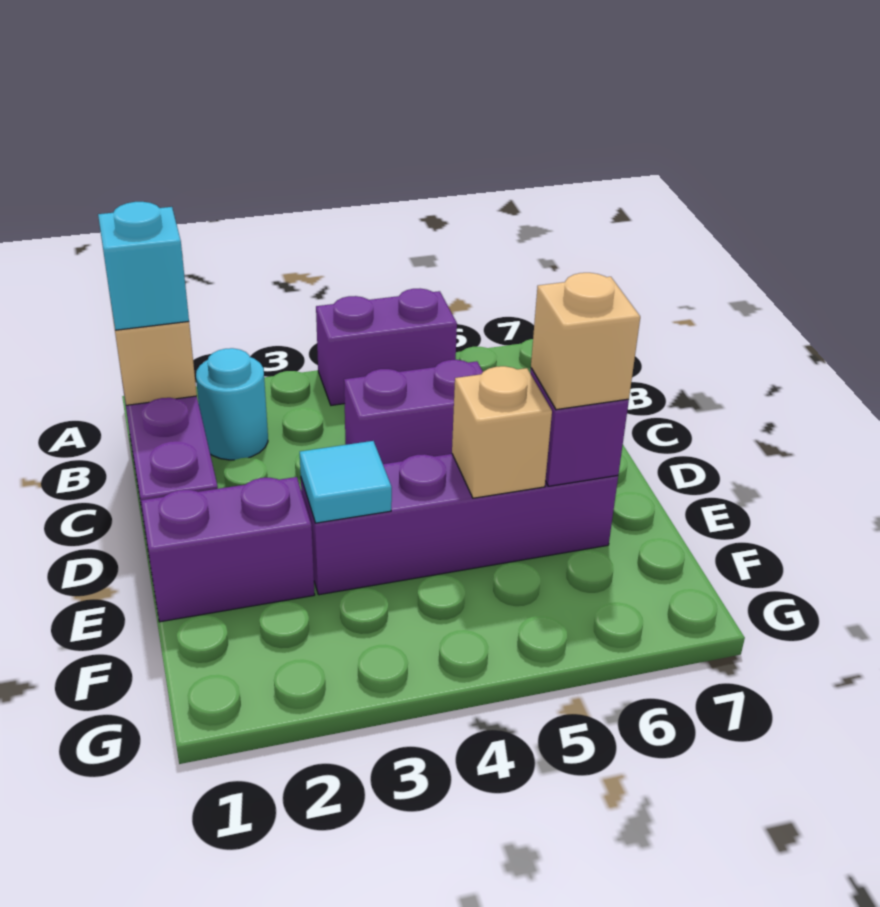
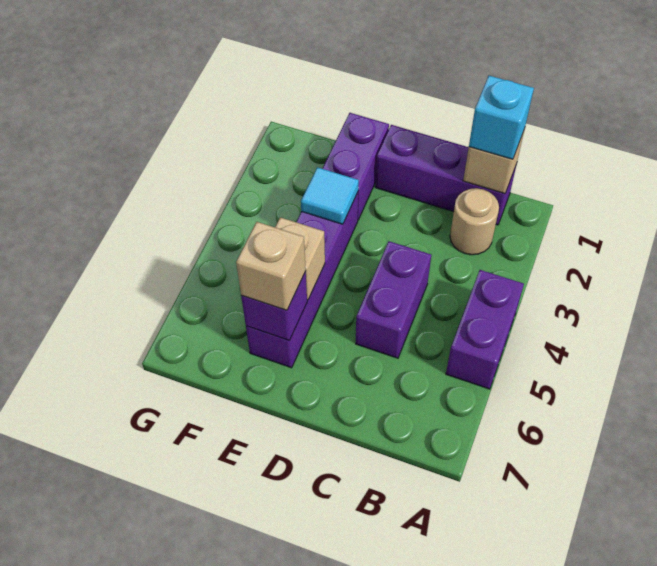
cyan 1x1 round brick [196,348,268,460] -> tan 1x1 round brick [450,188,499,255]

